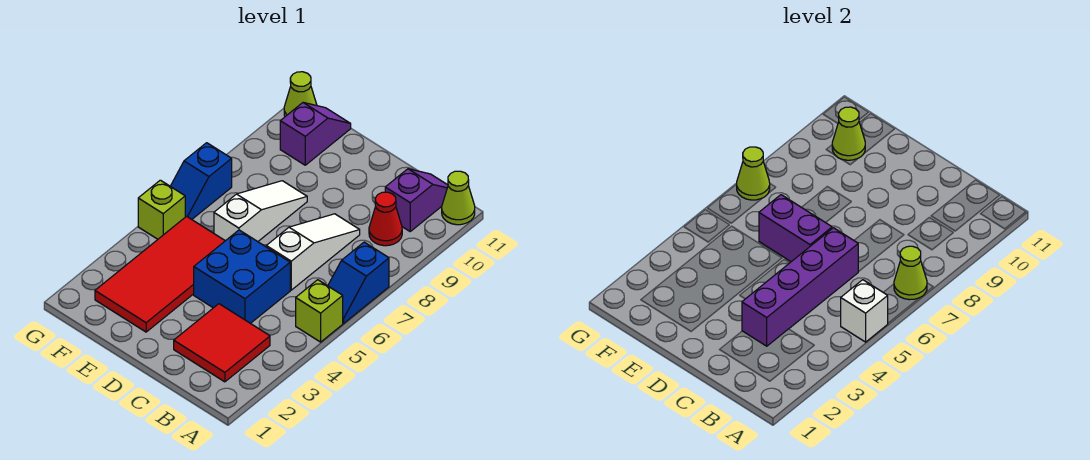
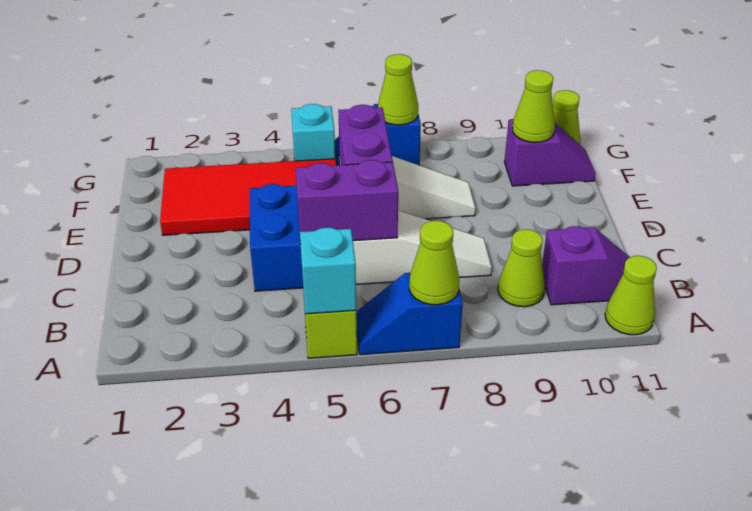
white 1x1 brick [841,280,888,342] -> cyan 1x1 brick [300,227,356,314]
red 2x2 tile [174,304,270,382] -> none
red 1x1 cone [369,192,402,246] -> lime 1x1 cone [498,229,545,307]
purple 1x4 brick [742,228,858,346] -> purple 1x2 brick [295,160,398,241]
lime 1x1 brick [138,180,185,239] -> cyan 1x1 brick [291,104,335,161]

